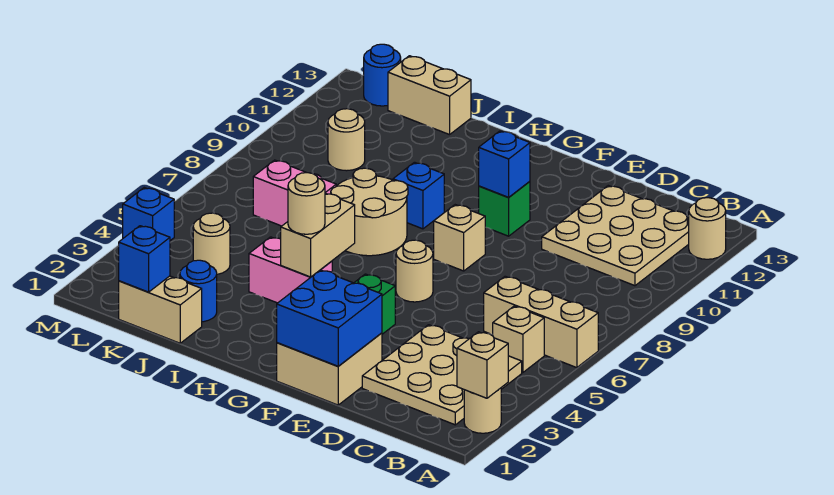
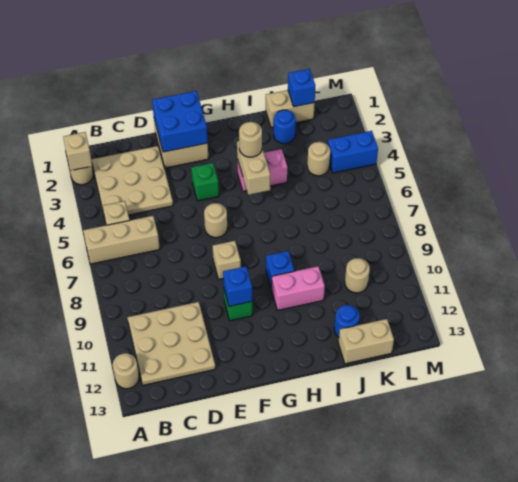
tan 2x2 round brick [331,168,408,256] -> none
pink 1x2 brick [253,160,336,226] -> pink 1x2 brick moved to [272,266,325,310]
blue 1x1 round brick [364,44,401,106] -> blue 1x1 round brick moved to [334,305,360,337]
blue 1x1 brick [123,188,174,241] -> blue 1x2 brick [328,131,378,173]

